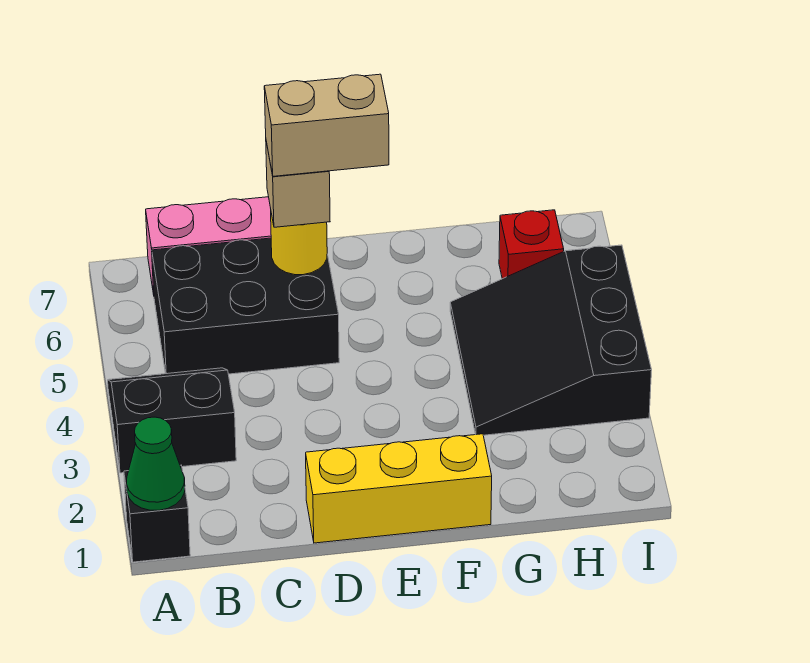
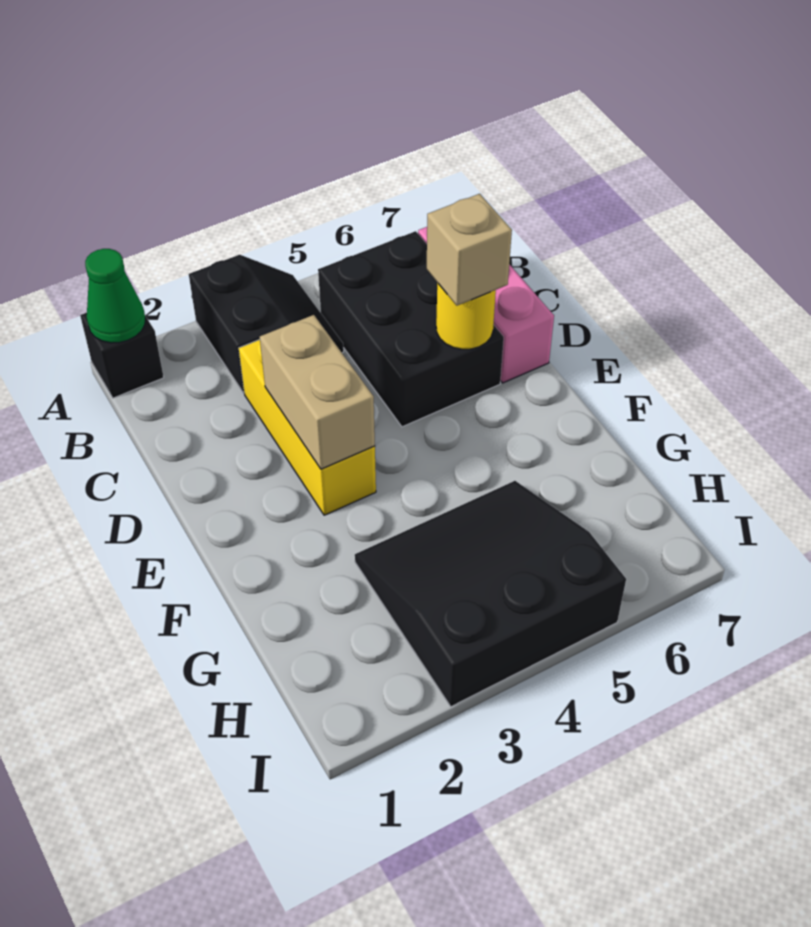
yellow 1x3 brick [306,434,492,543] -> yellow 1x3 brick moved to [239,340,376,515]
tan 1x2 brick [264,74,389,176] -> tan 1x2 brick moved to [260,315,375,469]
red 1x1 brick [499,210,564,279] -> none

